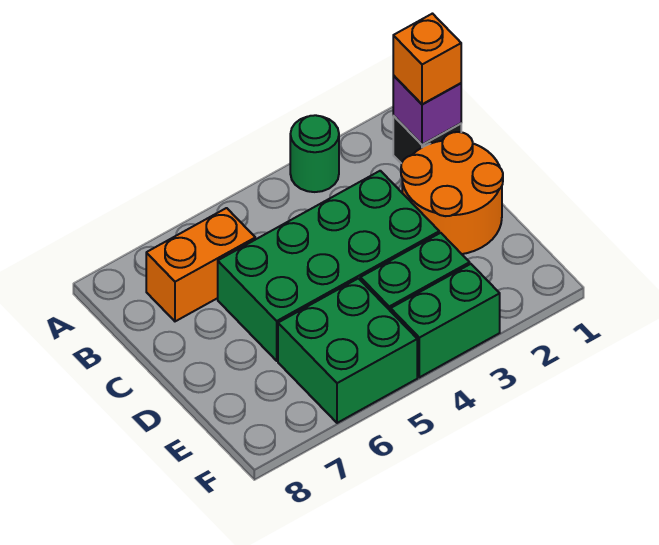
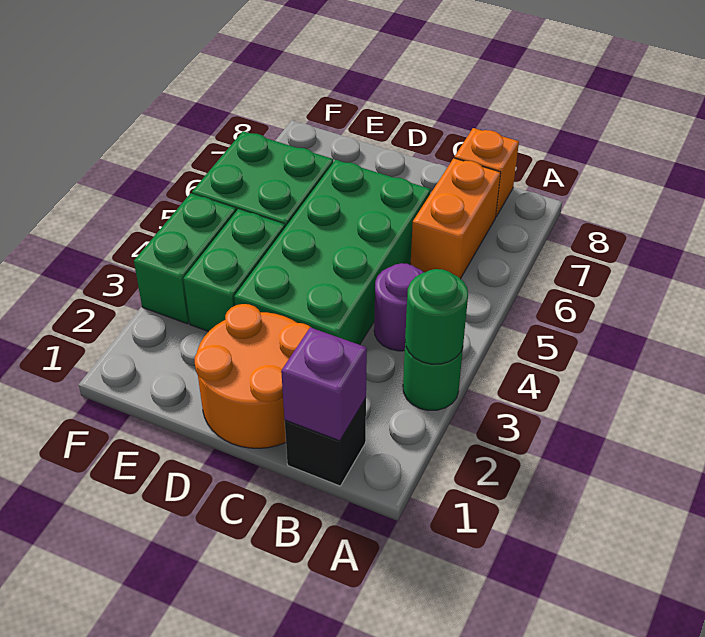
none -> green 1x1 round brick [405,269,468,364]
orange 1x1 brick [393,14,461,104] -> orange 1x1 brick moved to [454,128,519,216]
none -> purple 1x1 round brick [374,263,424,351]

